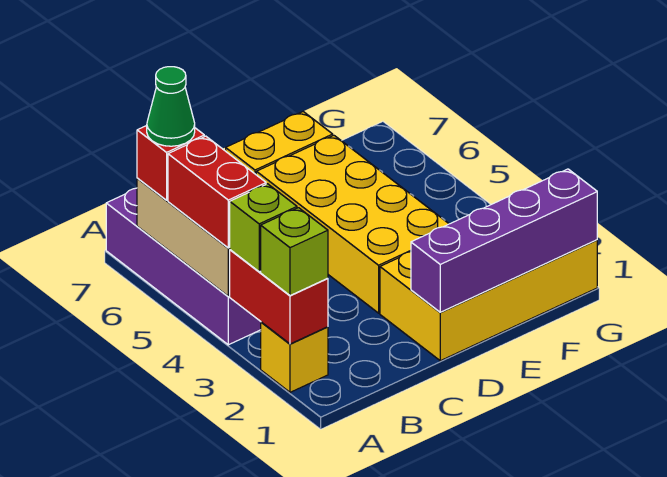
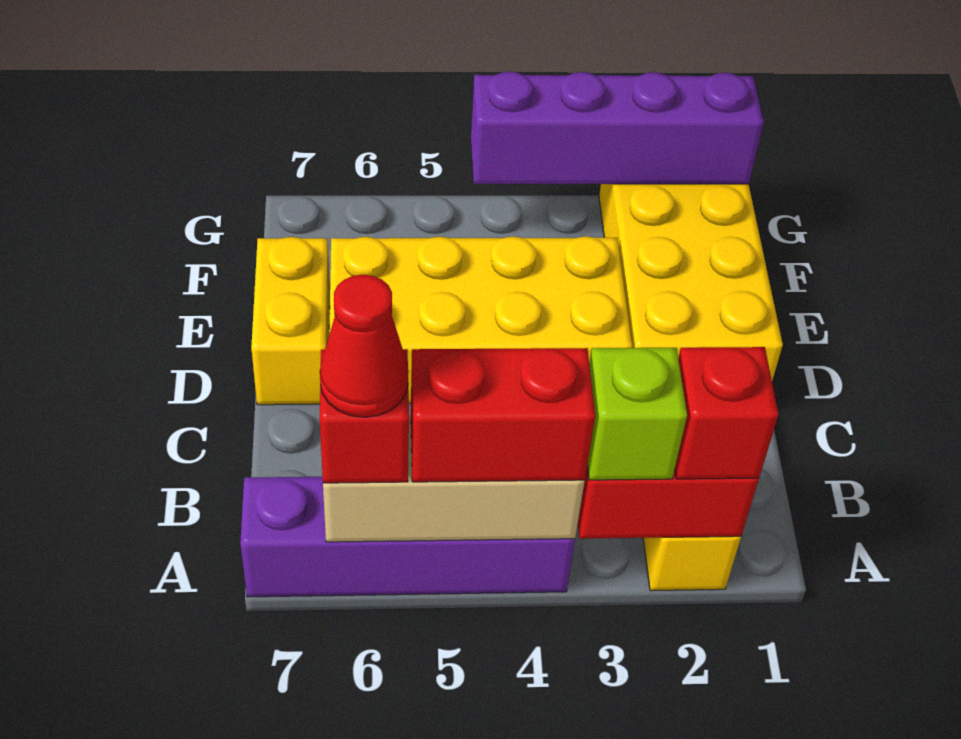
lime 1x1 brick [261,208,328,296] -> red 1x1 brick [675,347,779,479]
green 1x1 cone [147,67,195,146] -> red 1x1 cone [320,275,409,417]
purple 1x4 brick [411,169,597,312] -> purple 1x4 brick turned to [471,72,764,184]

